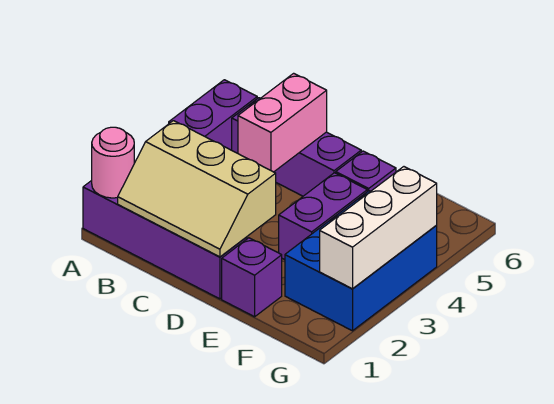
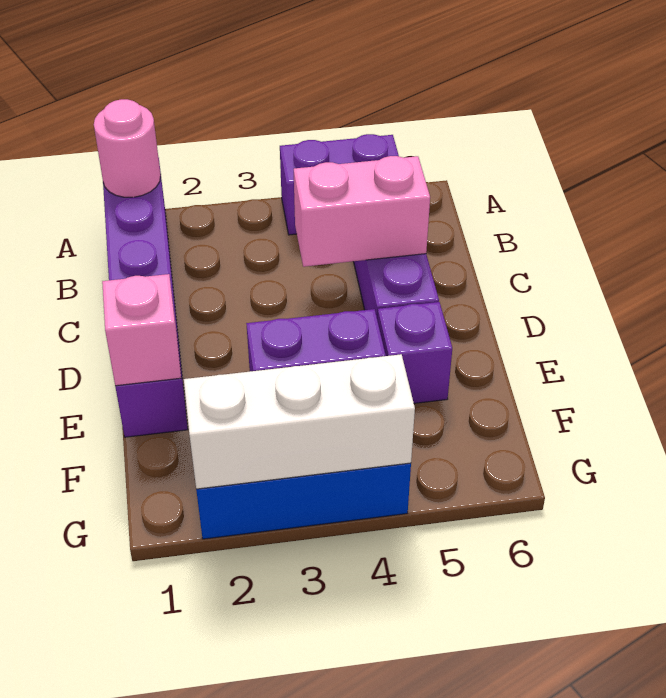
tan 2x3 slope [118,121,276,257] -> none
none -> pink 1x1 brick [102,274,181,386]

